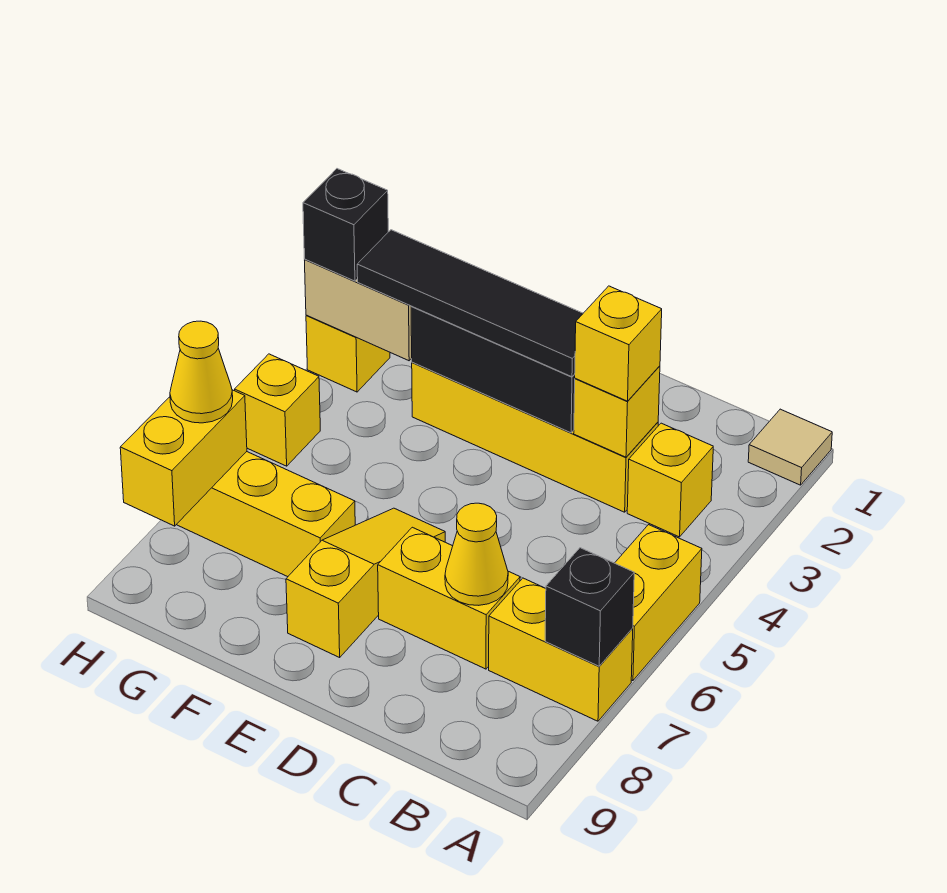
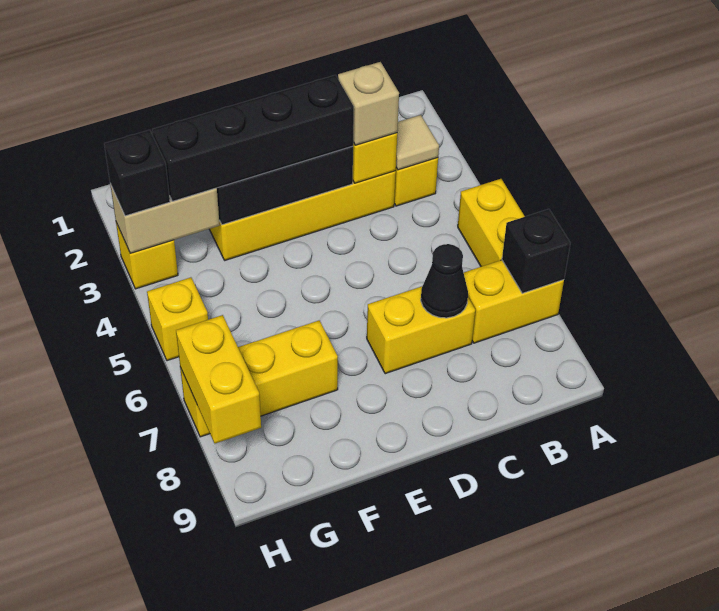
tan 1x1 tile [748,409,832,485] -> tan 1x1 tile moved to [396,115,439,170]
yellow 1x1 brick [575,286,662,401] -> tan 1x1 brick [338,62,399,145]
yellow 1x1 cone [445,503,508,605] -> black 1x1 cone [421,244,468,318]
black 1x4 tile [357,230,583,377] -> black 1x4 brick [152,75,354,201]
yellow 1x3 slope [286,508,445,657] -> none
yellow 1x1 cone [170,321,233,423] -> none

